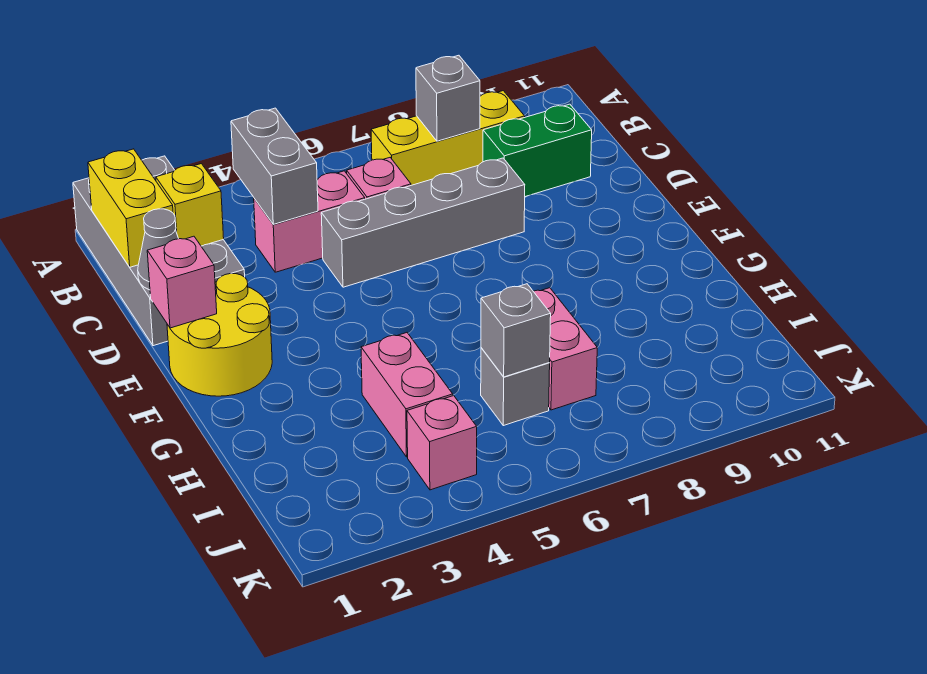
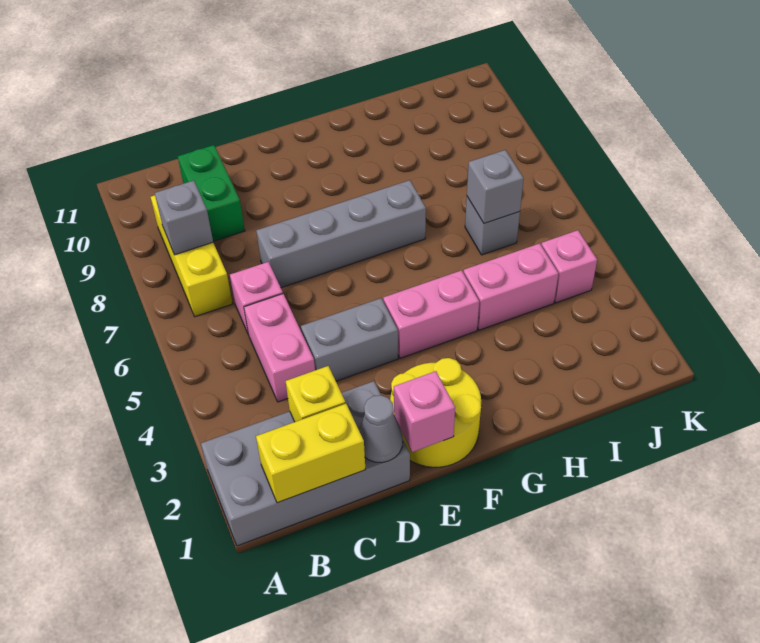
grey 1x2 brick [231,108,318,224] -> grey 1x2 brick moved to [301,298,398,381]
grey 1x4 brick [321,158,525,287] -> grey 1x4 brick turned to [256,180,426,288]
pink 1x2 brick [533,288,597,410] -> pink 1x2 brick moved to [383,270,479,358]

